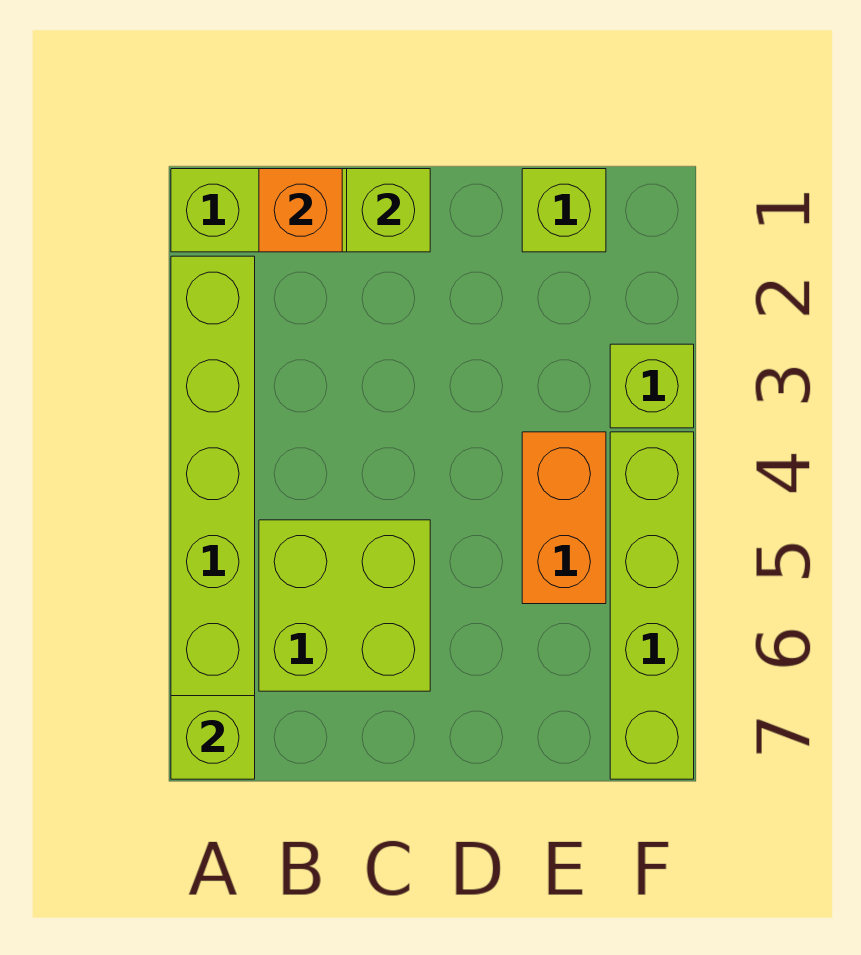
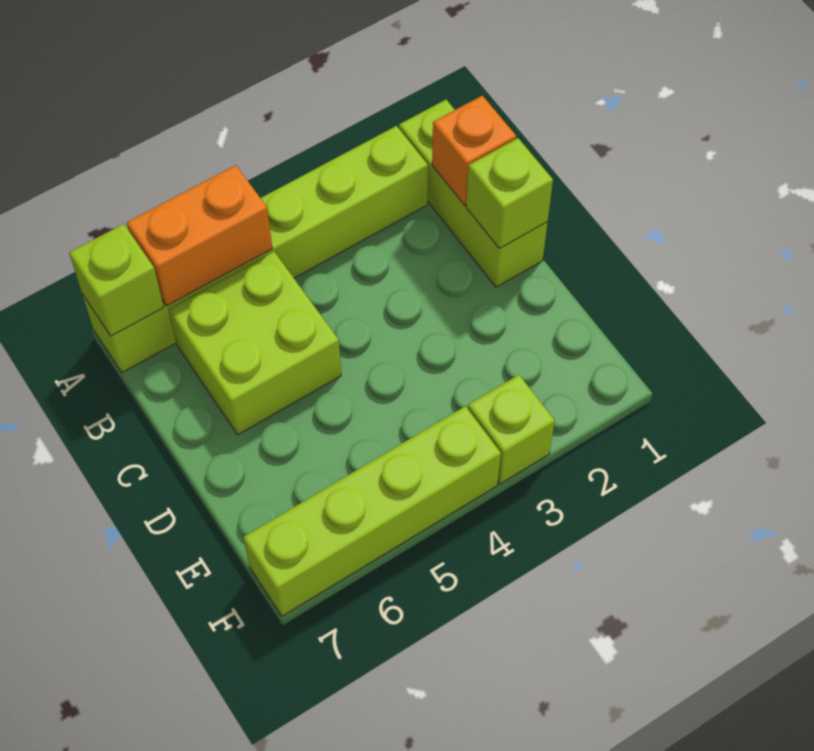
lime 1x1 brick [522,169,606,252] -> none
orange 1x2 brick [522,432,606,604] -> orange 1x2 brick moved to [127,165,272,306]

